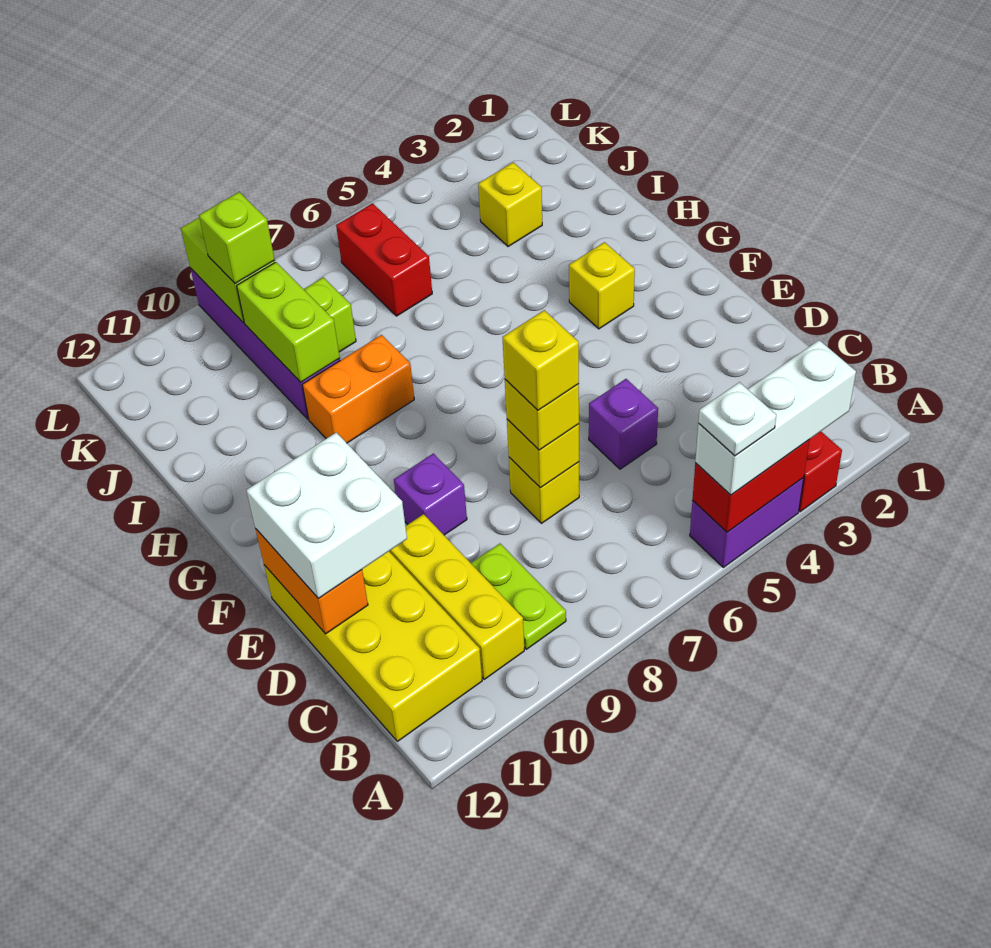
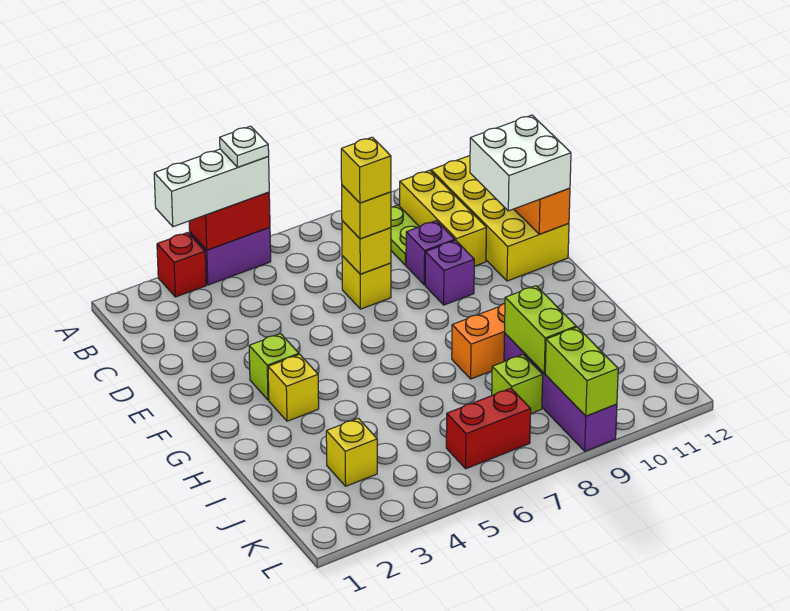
purple 1x1 brick [589,379,658,469] -> purple 1x1 brick moved to [406,221,455,285]
red 1x2 brick [336,204,432,316] -> red 1x2 brick turned to [446,388,531,469]
lime 1x1 brick [199,192,275,283] -> lime 1x1 brick moved to [249,334,299,400]

